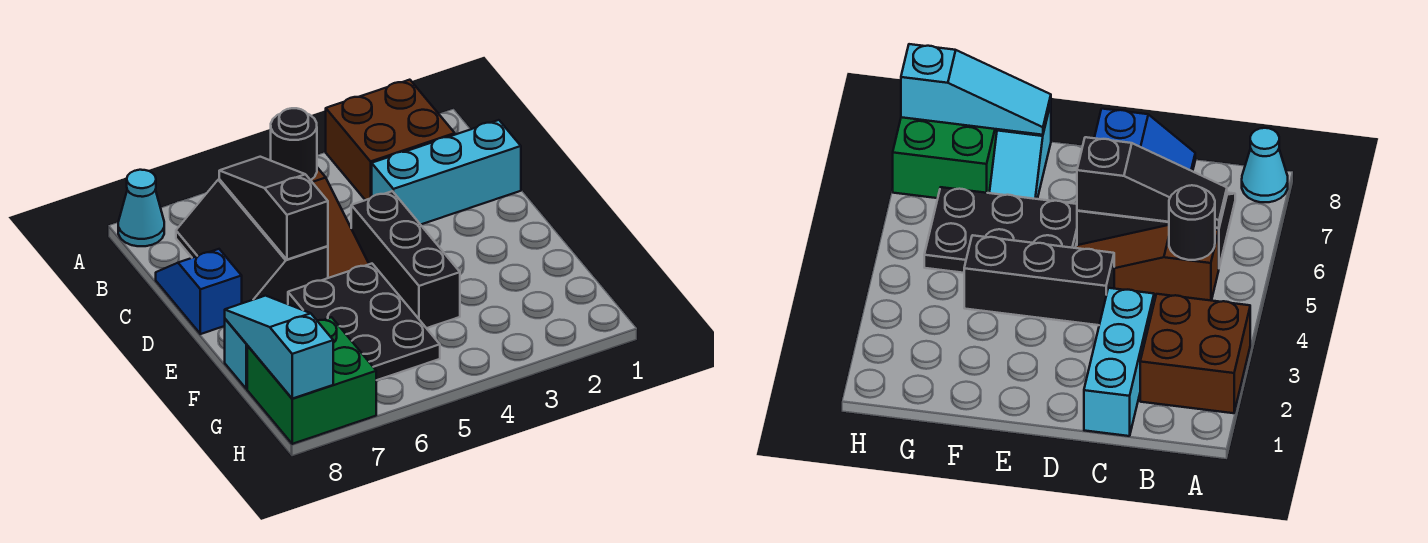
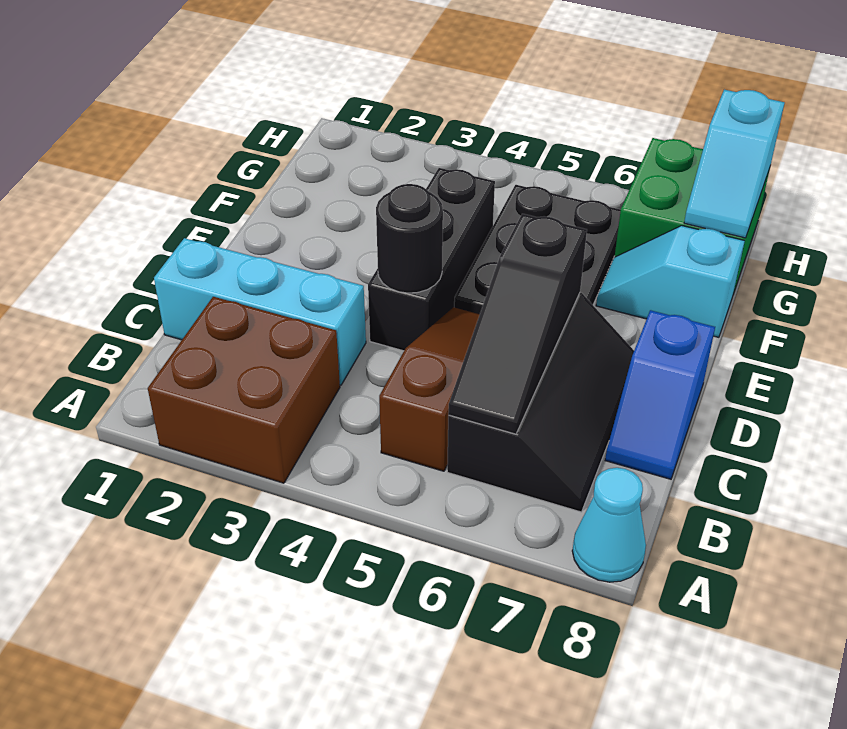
black 1x1 round brick [271,108,317,180] -> black 1x1 round brick moved to [376,184,443,293]
cyan 1x3 slope [225,296,333,399] -> cyan 1x2 slope [684,90,784,238]

